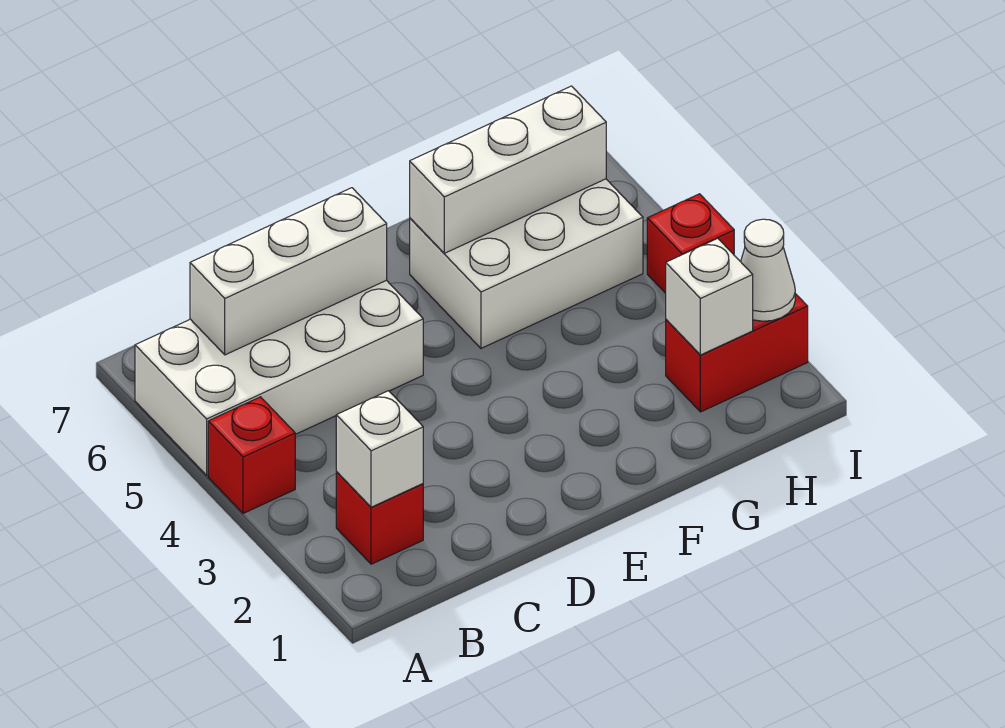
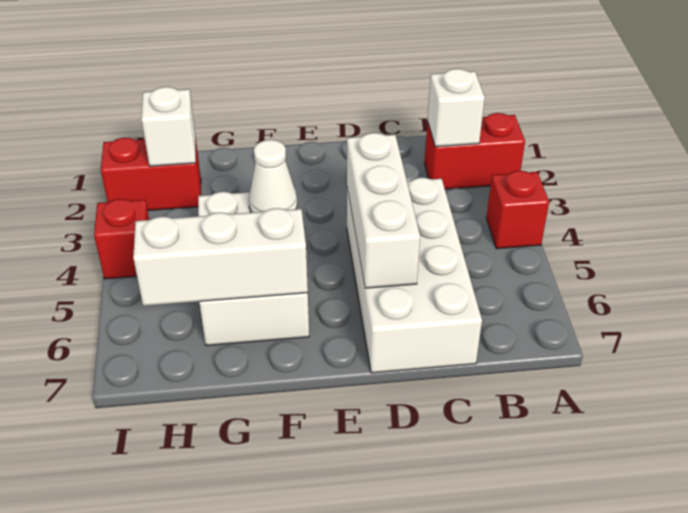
white 2x4 brick [135,280,423,475] -> white 2x4 brick turned to [347,178,482,373]
red 1x1 brick [336,472,423,564] -> red 1x2 brick [424,113,525,189]
white 1x3 brick [190,188,387,355] -> white 1x3 brick turned to [347,133,420,288]
white 2x3 brick [410,179,643,348] -> white 2x3 brick turned to [198,190,309,346]
white 1x1 cone [741,219,795,321] -> white 1x1 cone moved to [249,140,297,213]

